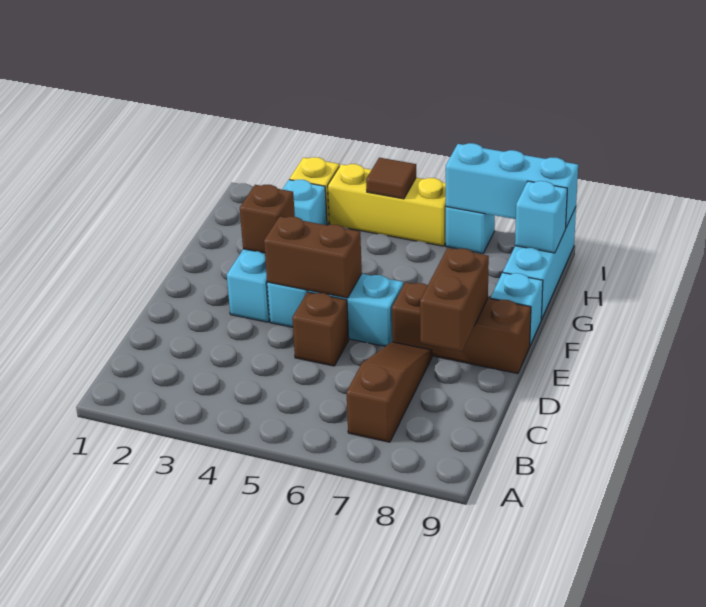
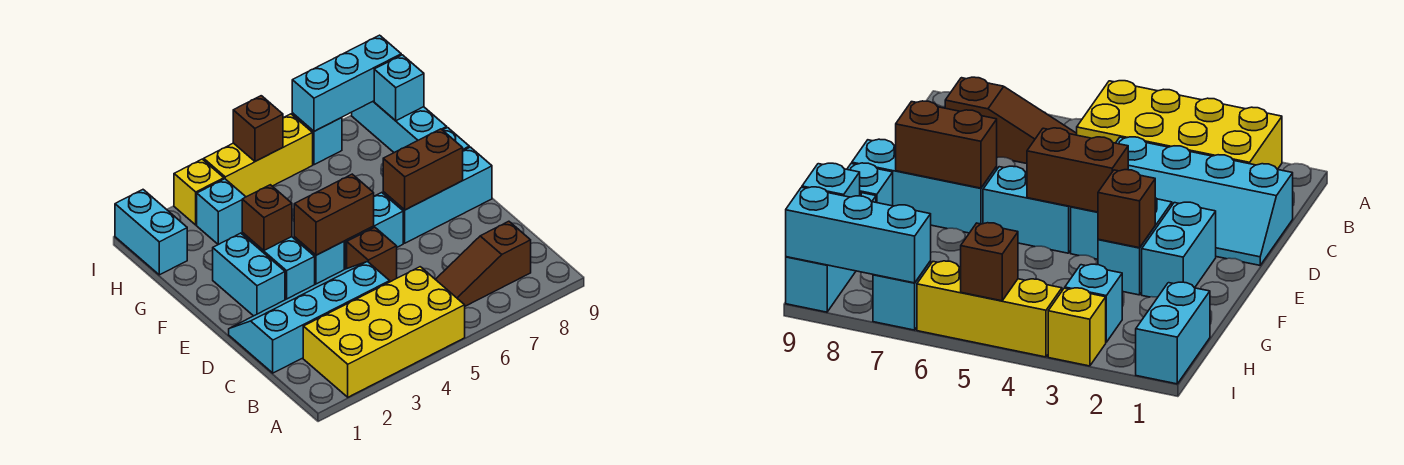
none -> yellow 2x4 brick [303,267,465,397]
brown 1x3 slope [346,342,432,442] -> brown 1x3 slope turned to [435,221,531,306]
none -> cyan 2x4 slope [229,262,390,373]
brown 1x2 brick [420,248,489,351] -> brown 1x2 brick turned to [383,129,463,210]
none -> cyan 1x2 brick [213,233,285,316]
brown 1x3 brick [392,282,531,374] -> cyan 1x3 brick [383,147,492,243]
none -> cyan 1x2 brick [115,190,187,275]
brown 1x1 tile [366,158,416,199] -> brown 1x1 brick [233,96,283,161]

